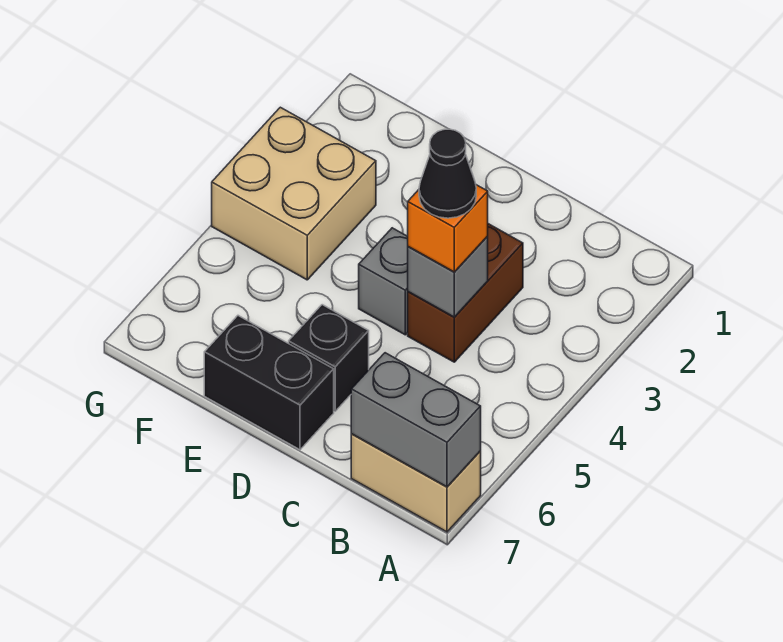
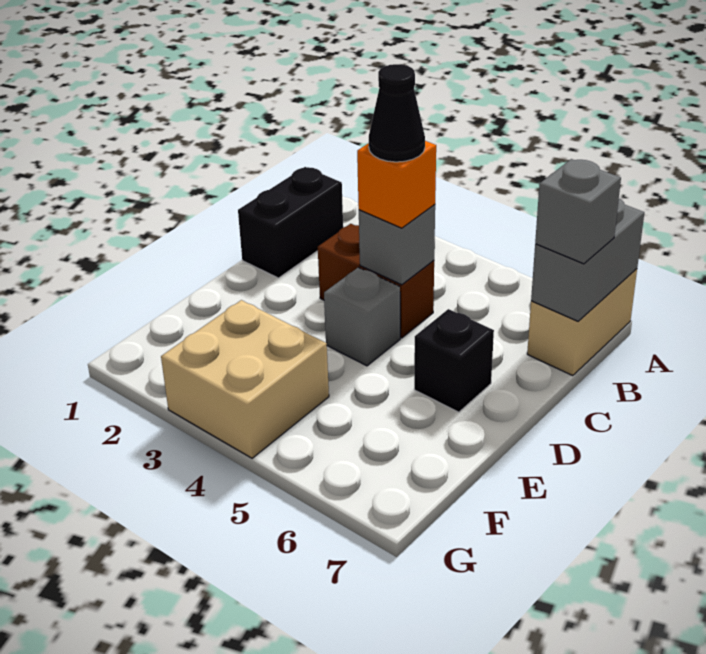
none -> grey 1x1 brick [535,159,621,264]
black 1x2 brick [204,316,334,450] -> black 1x2 brick moved to [238,167,343,278]

